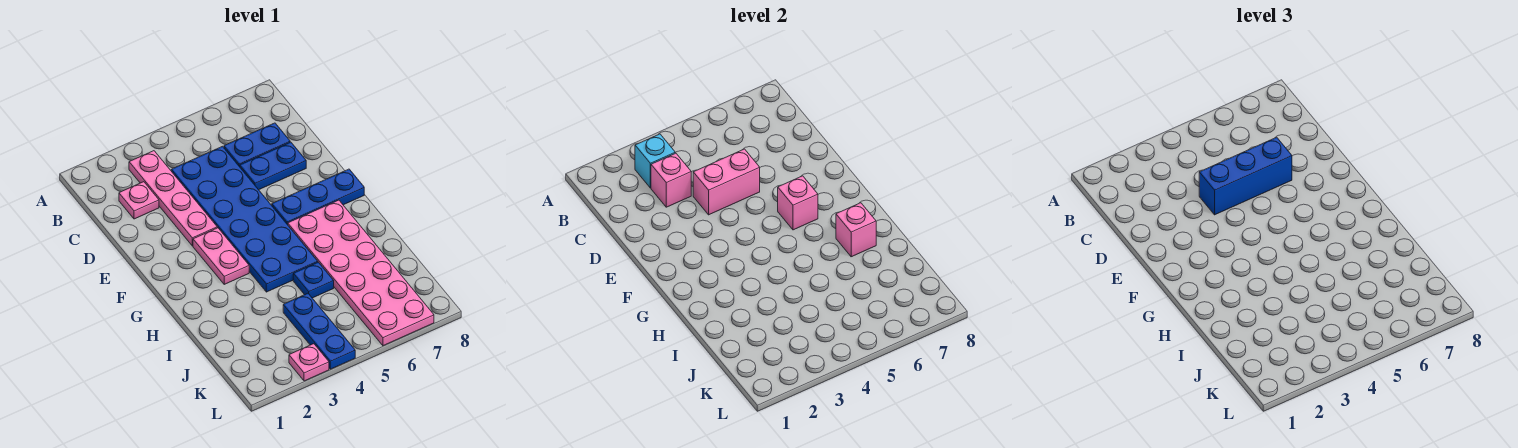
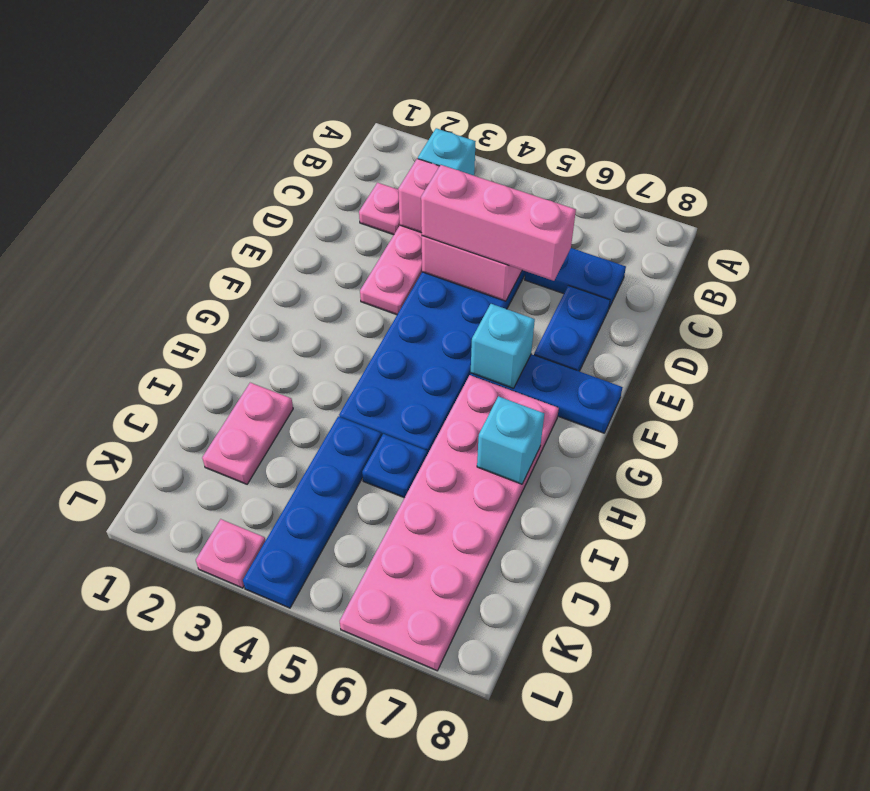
blue 1x3 brick [1199,137,1292,215] -> pink 1x3 brick [421,165,576,281]
blue 1x2 plate [240,142,306,190] -> blue 1x2 plate turned to [534,286,610,371]
pink 1x2 plate [193,228,249,284] -> pink 1x2 plate moved to [202,383,293,484]
pink 1x1 brick [778,176,818,230] -> cyan 1x1 brick [471,304,535,389]
pink 1x1 brick [836,203,876,257] -> cyan 1x1 brick [477,396,544,484]
blue 1x3 plate [283,293,355,369] -> blue 1x4 plate [243,416,381,608]

